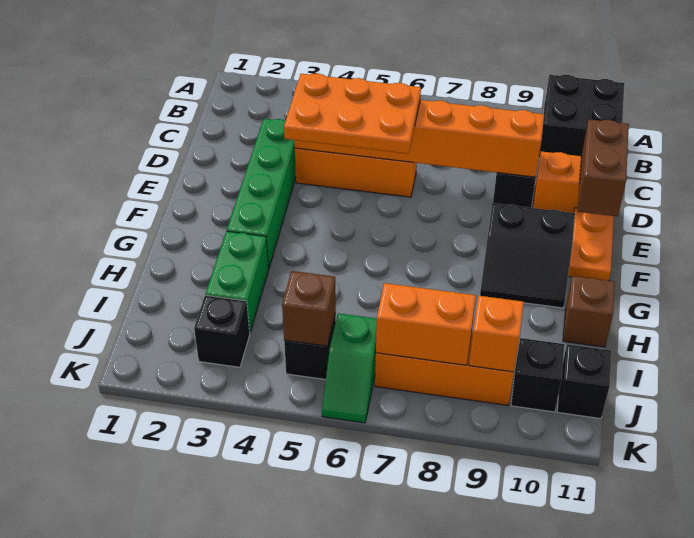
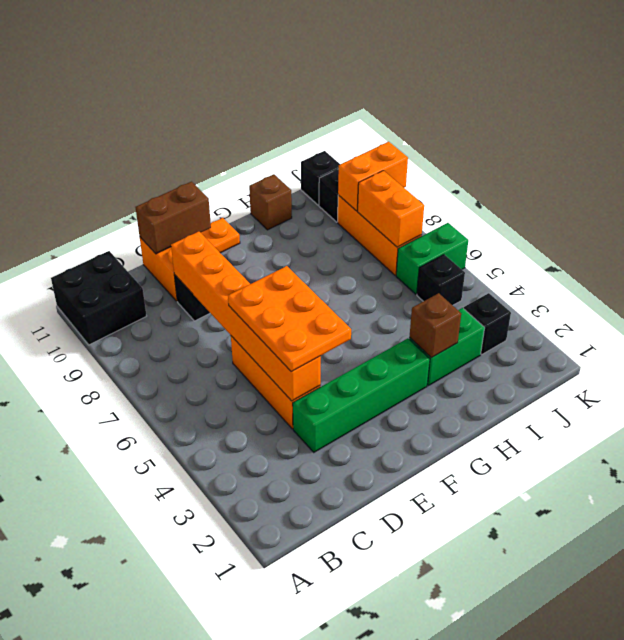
black 2x2 slope [480,203,575,308] -> none
brown 1x1 brick [282,271,336,346] -> brown 1x1 brick moved to [410,293,461,358]
green 1x2 slope [322,313,377,423] -> green 1x2 brick [396,223,468,294]
orange 1x1 brick [469,296,524,372] -> orange 1x2 brick [338,142,408,211]

